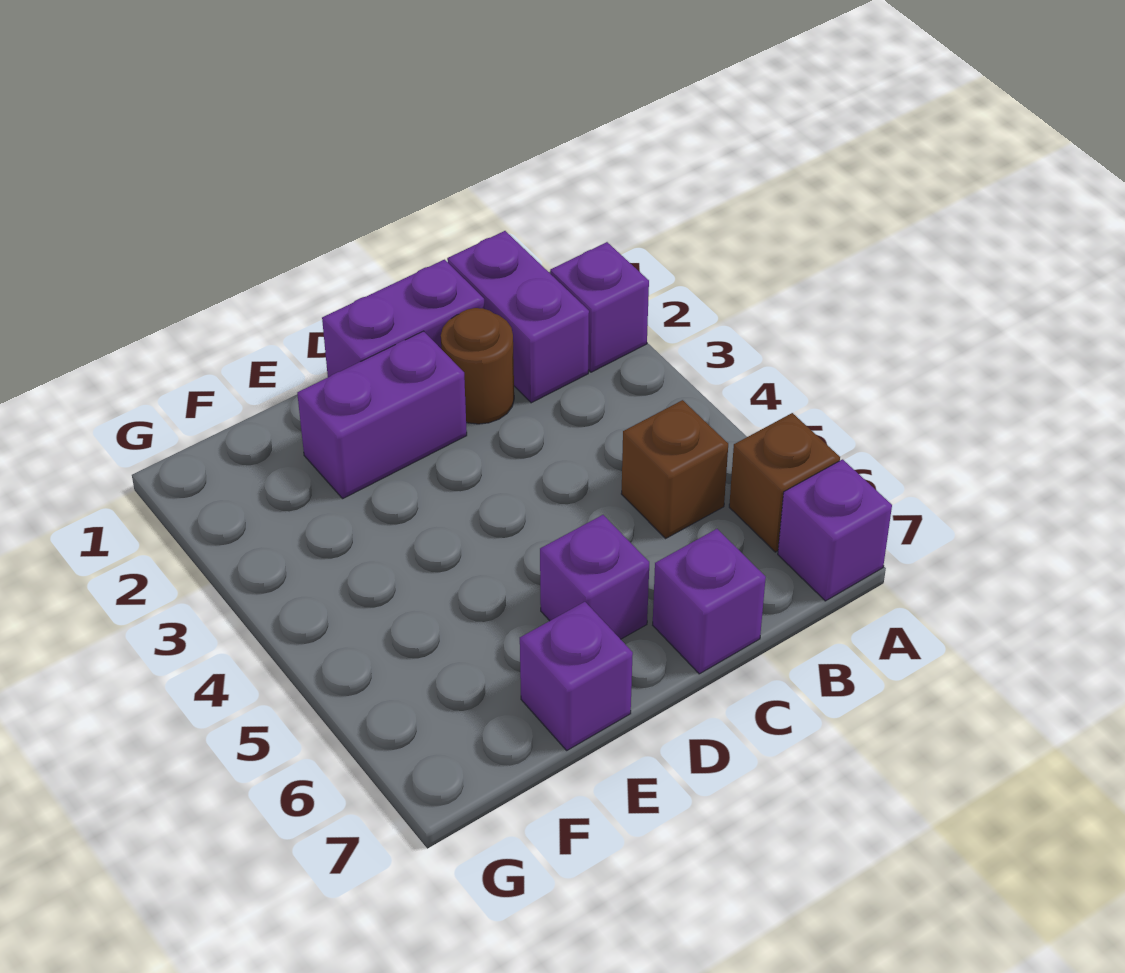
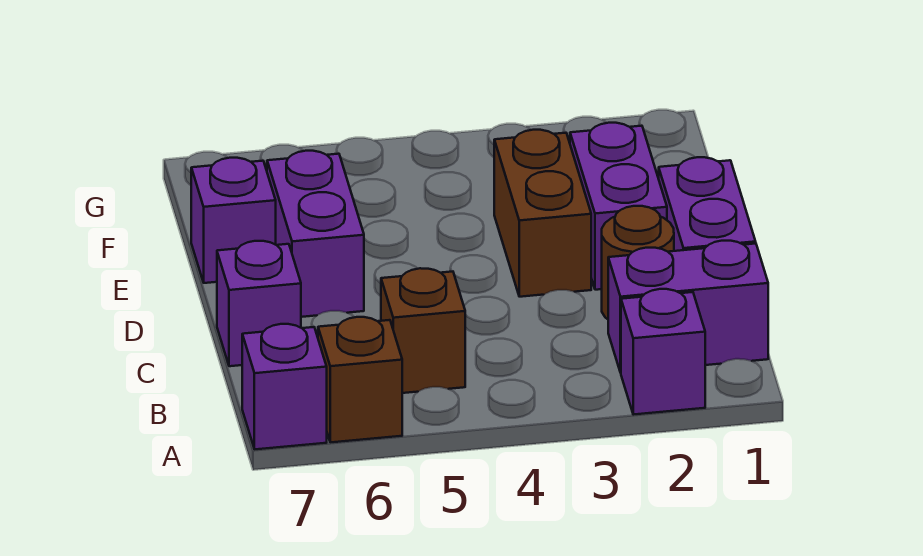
none -> brown 1x2 brick [494,130,591,297]
purple 1x1 brick [540,515,649,639] -> purple 1x2 brick [267,151,364,317]

